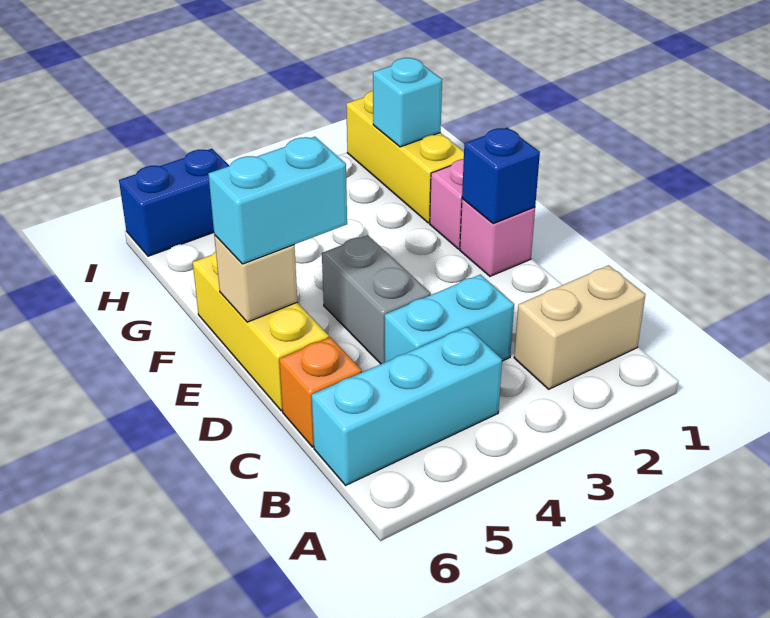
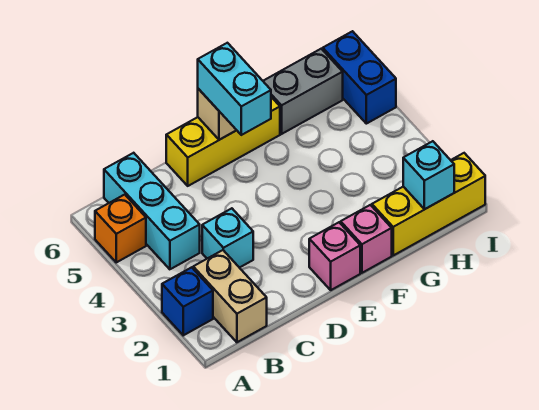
cyan 1x2 brick [385,275,514,362] -> cyan 1x1 brick [202,208,253,268]
orange 1x1 brick [279,337,362,447] -> orange 1x1 brick moved to [95,195,146,262]
grey 1x2 brick [322,235,431,364] -> grey 1x2 brick moved to [263,49,343,134]
blue 1x1 brick [462,128,540,224] -> blue 1x1 brick moved to [162,267,213,335]

